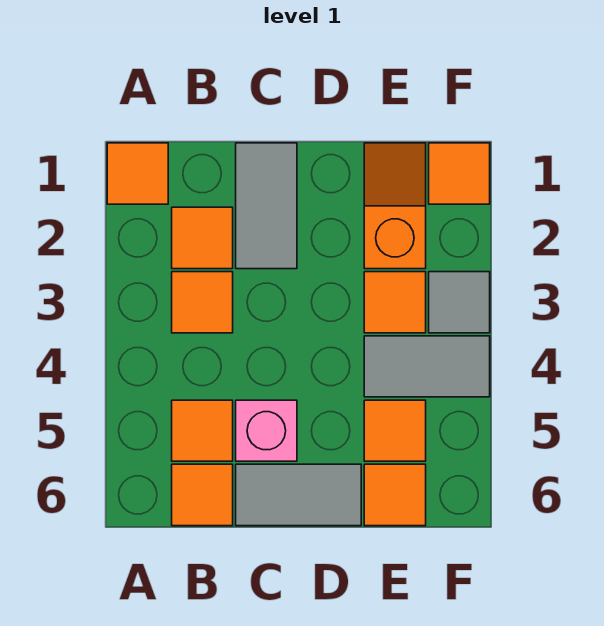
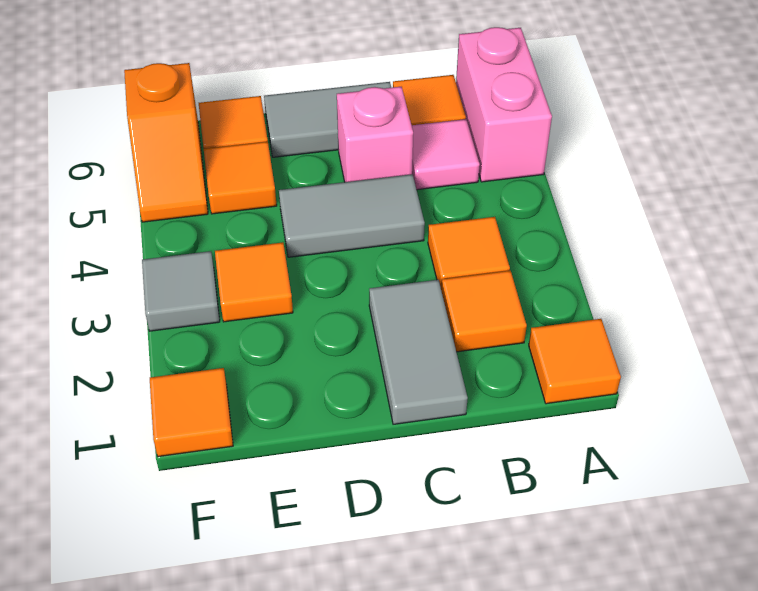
none -> pink 1x2 brick [456,27,552,182]
orange 1x1 tile [172,400,233,461] -> pink 1x1 tile [412,119,480,190]
orange 1x2 slope [364,143,426,269] -> orange 1x2 slope moved to [124,63,208,222]
grey 1x2 tile [364,336,490,397] -> grey 1x2 tile moved to [279,174,425,257]

